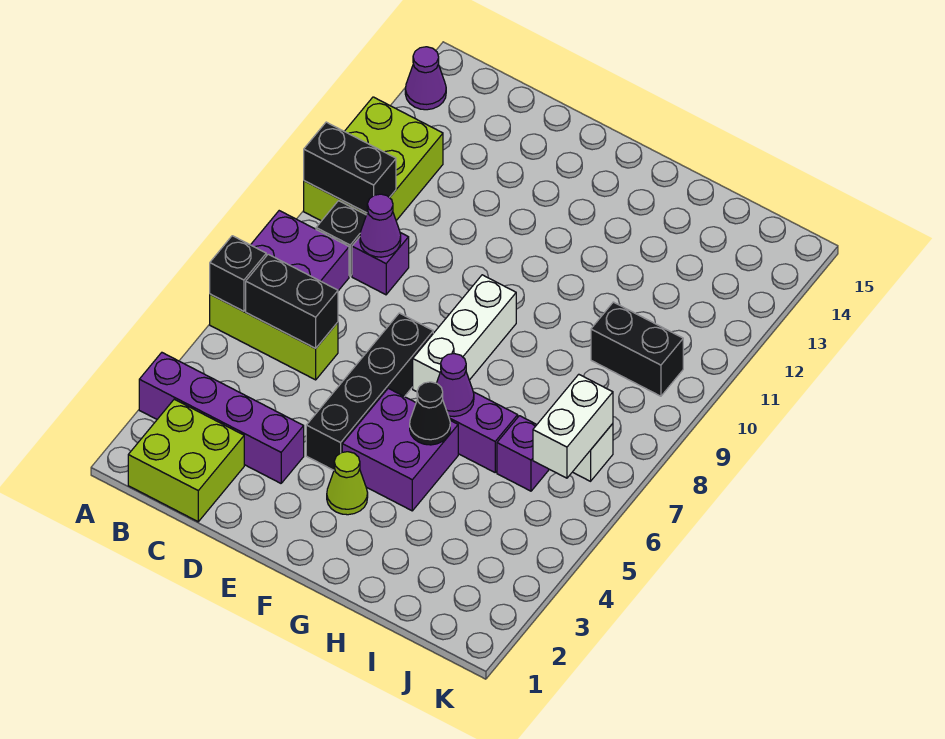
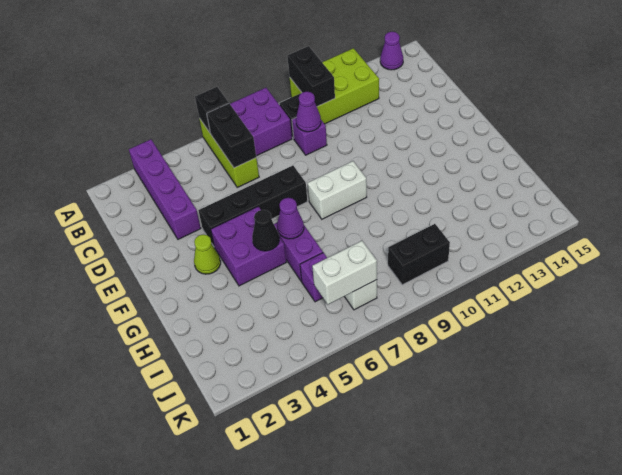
lime 2x2 brick [128,399,244,522] -> none
white 1x3 brick [413,275,516,392] -> white 1x2 brick [308,161,367,219]
black 1x2 brick [591,302,683,396] -> black 1x2 brick turned to [388,224,450,285]

